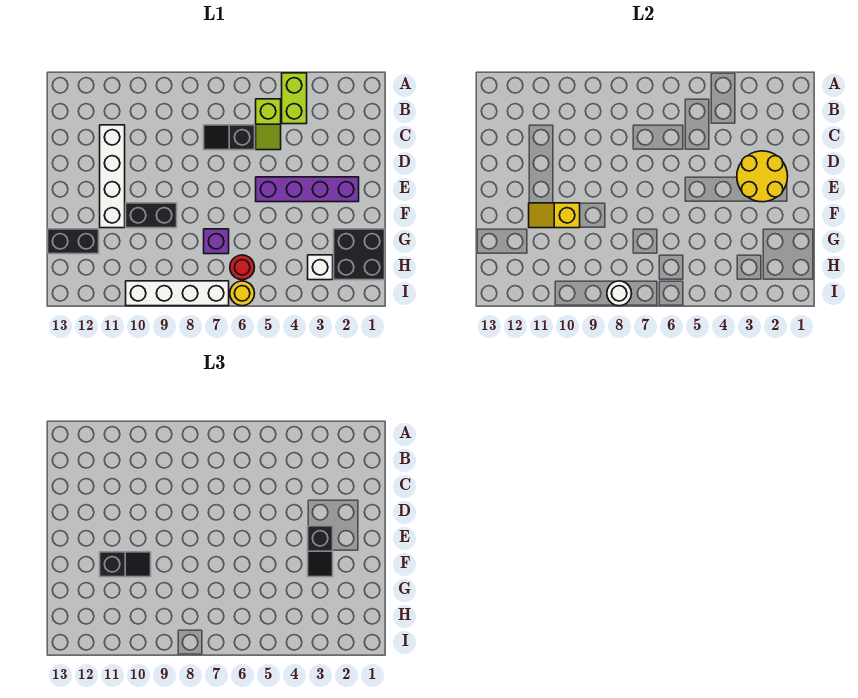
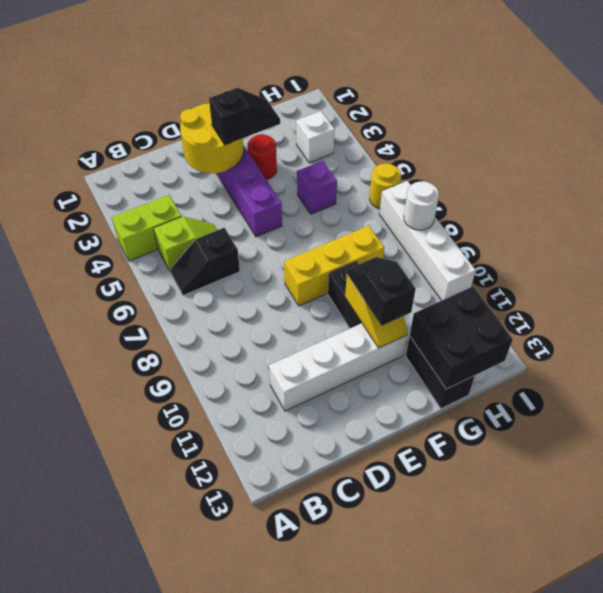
black 1x2 slope [204,125,255,150] -> black 1x2 slope turned to [170,228,240,295]
none -> yellow 1x3 brick [284,226,384,306]
black 2x2 brick [334,229,385,280] -> black 2x2 brick moved to [410,287,513,389]
purple 1x1 brick [204,229,229,254] -> purple 1x1 brick moved to [297,161,337,214]
red 1x1 round brick [230,255,255,280] -> red 1x1 round brick moved to [247,134,277,179]

